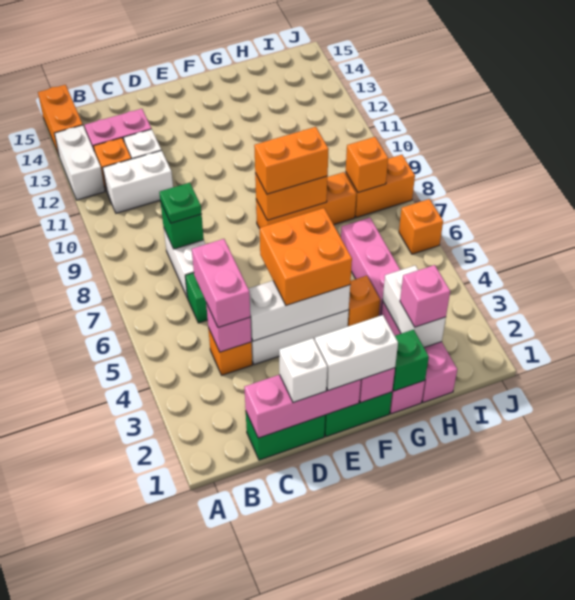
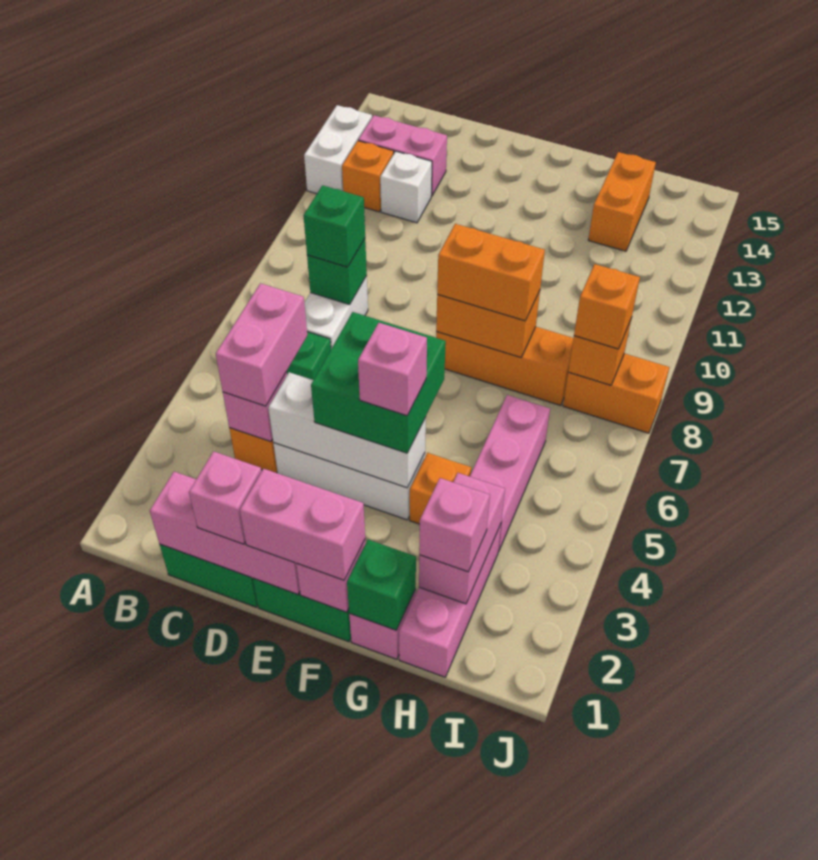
orange 1x2 brick [38,85,83,155] -> orange 1x2 brick moved to [588,152,656,251]
white 1x2 brick [103,150,173,213] -> none
green 1x1 plate [159,183,202,223] -> green 1x1 brick [303,185,365,267]
white 1x1 brick [279,338,327,403] -> pink 1x1 brick [189,451,261,544]
white 1x2 brick [315,315,398,391] -> pink 1x2 brick [240,469,365,580]
orange 2x2 brick [260,208,352,305] -> green 2x2 brick [311,312,446,453]
none -> pink 1x1 brick [358,323,427,416]
white 1x2 brick [383,265,446,347] -> pink 1x2 brick [419,473,505,604]
orange 1x1 brick [399,199,443,254] -> orange 1x1 brick moved to [574,264,640,349]

